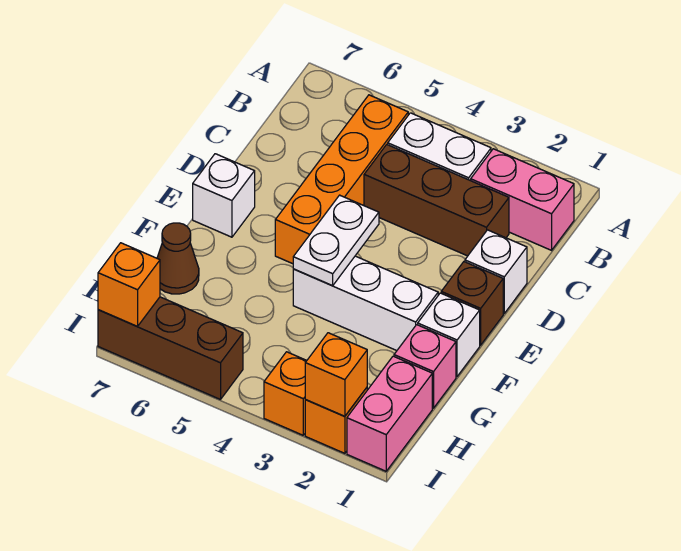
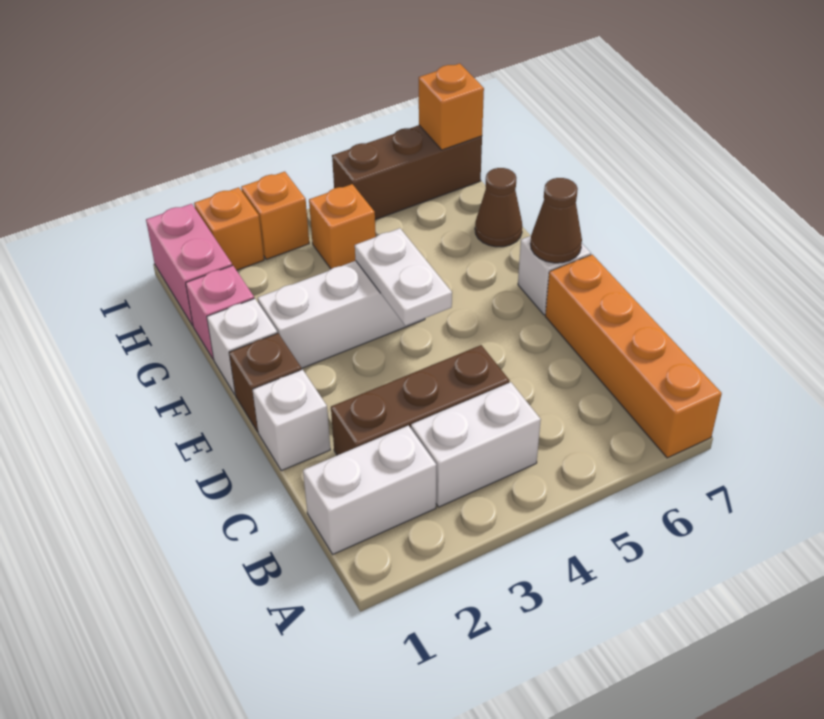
pink 1x2 brick [471,149,574,250] -> white 1x2 brick [303,425,436,554]
orange 1x4 brick [275,95,408,264] -> orange 1x4 brick moved to [545,255,722,458]
none -> brown 1x1 cone [531,178,582,263]
orange 1x1 brick [305,333,367,416] -> orange 1x1 brick moved to [309,184,376,269]

